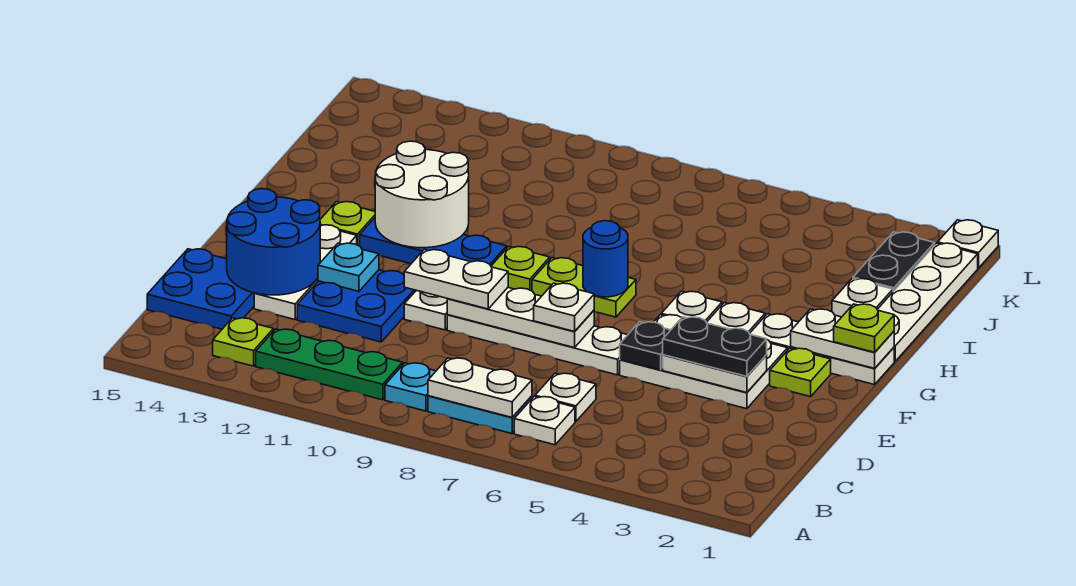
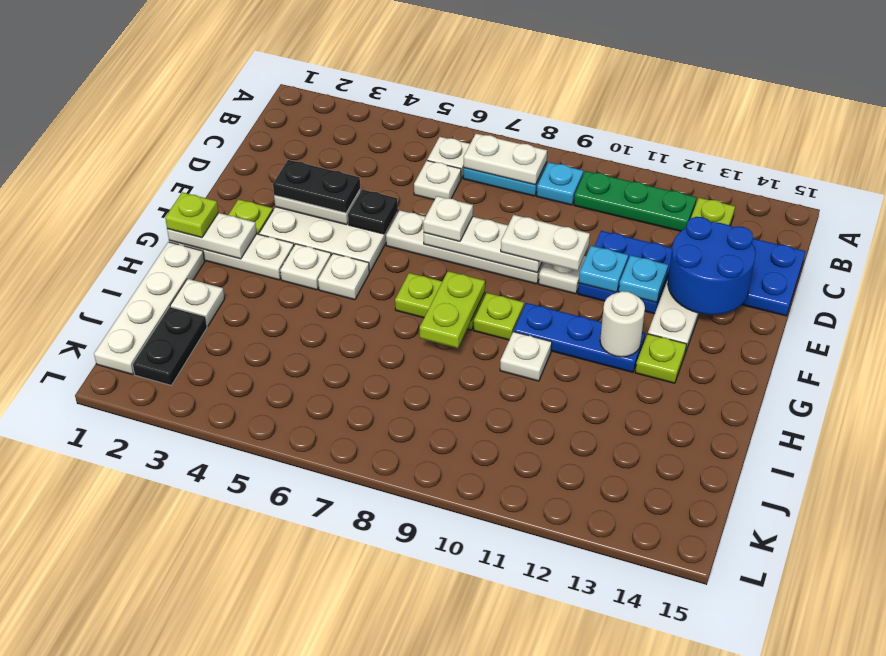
none -> cyan 1x1 plate [579,246,628,292]
blue 1x1 round brick [583,221,628,297] -> none
none -> lime 1x2 plate [420,271,485,348]
white 2x2 round brick [375,141,469,248] -> white 1x1 round brick [600,291,645,357]
white 1x1 plate [938,220,998,268] -> white 1x1 plate moved to [500,332,552,381]

